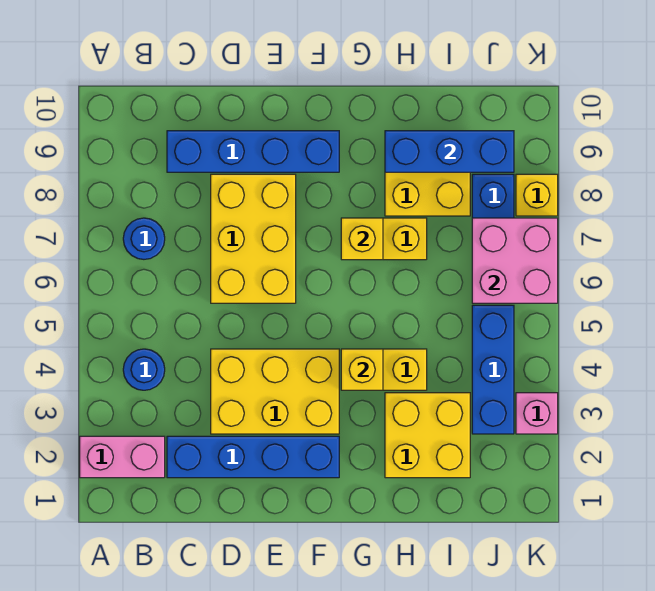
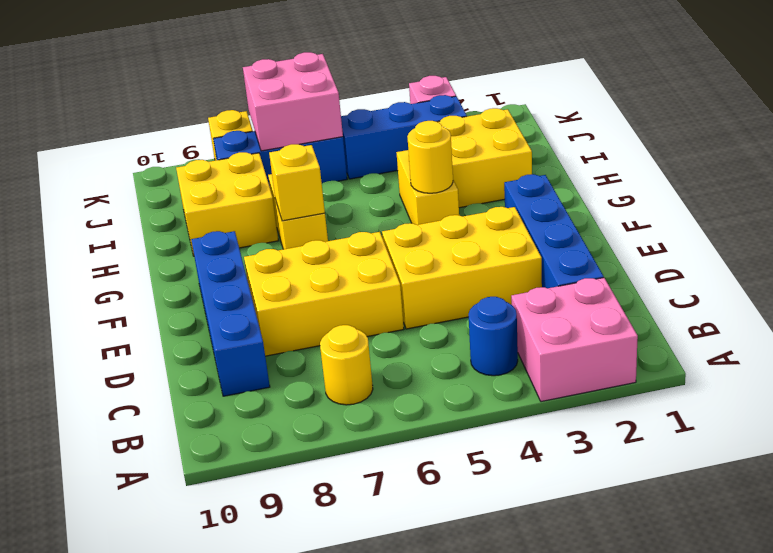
pink 1x2 brick [80,436,165,478] -> pink 2x2 brick [511,278,638,402]
blue 1x1 round brick [123,218,165,259] -> yellow 1x1 round brick [320,325,373,405]
yellow 2x3 brick [211,349,339,434] -> yellow 2x3 brick turned to [382,207,542,329]
yellow 1x1 brick [341,349,383,390] -> yellow 1x1 round brick [407,121,453,193]
blue 1x3 brick [385,131,514,172] -> none

